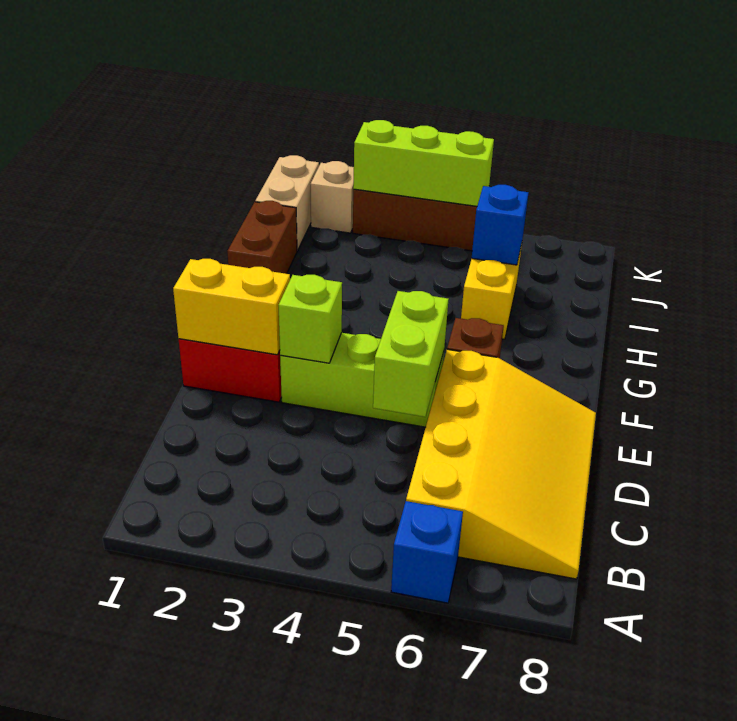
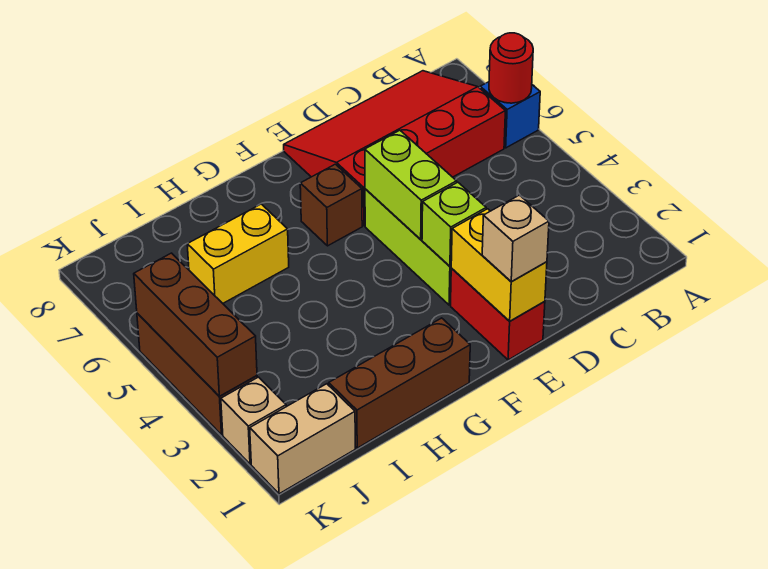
none -> red 1x1 round brick [489,33,533,103]
yellow 3x4 slope [406,350,596,579] -> red 3x4 slope [284,71,505,226]
lime 1x2 brick [373,291,449,417] -> lime 1x2 brick turned to [365,130,457,239]
none -> tan 1x1 brick [482,195,549,282]
brown 1x2 brick [227,201,297,274] -> brown 1x3 brick [329,318,470,448]
blue 1x1 brick [472,185,529,265] -> none
lime 1x3 brick [353,120,494,206] -> brown 1x3 brick [134,253,257,396]

